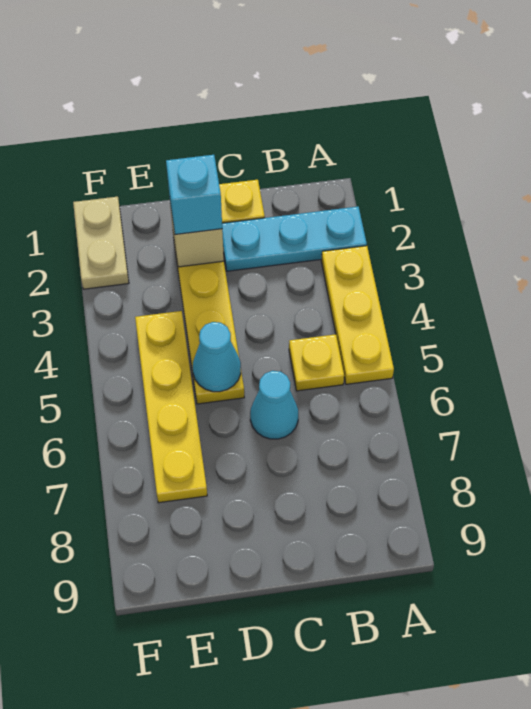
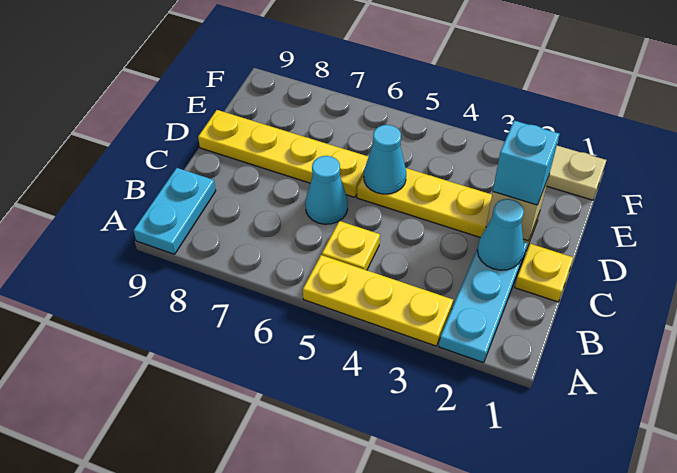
none -> cyan 1x2 plate [134,168,216,254]
none -> cyan 1x1 cone [477,199,524,270]
yellow 1x4 plate [135,311,207,503] -> yellow 1x4 plate moved to [198,110,369,197]

